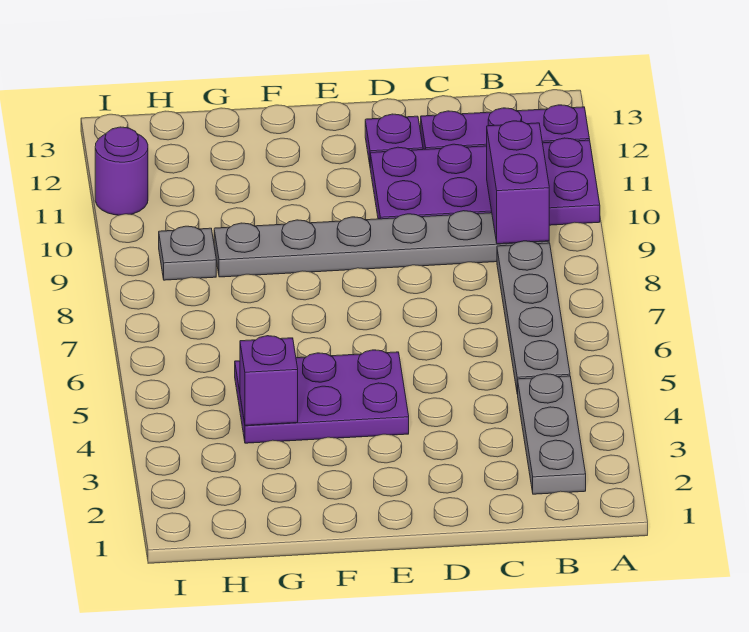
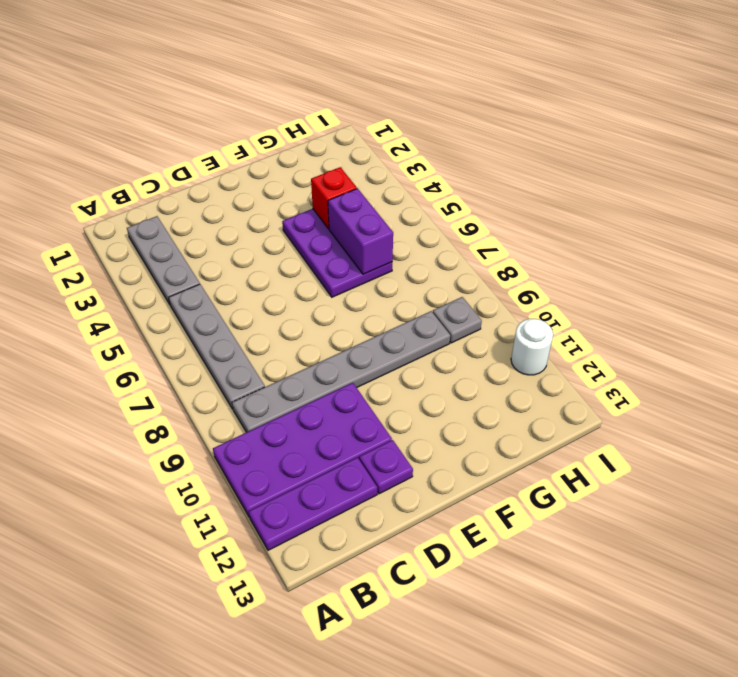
purple 1x2 brick [487,121,549,244] -> purple 1x2 brick moved to [328,189,393,274]
purple 2x3 plate [235,350,409,443] -> purple 2x3 plate turned to [282,209,392,297]
purple 1x1 brick [240,336,298,425] -> red 1x1 brick [311,167,357,229]
purple 1x1 round brick [95,127,148,215] -> white 1x1 round brick [511,319,553,375]

